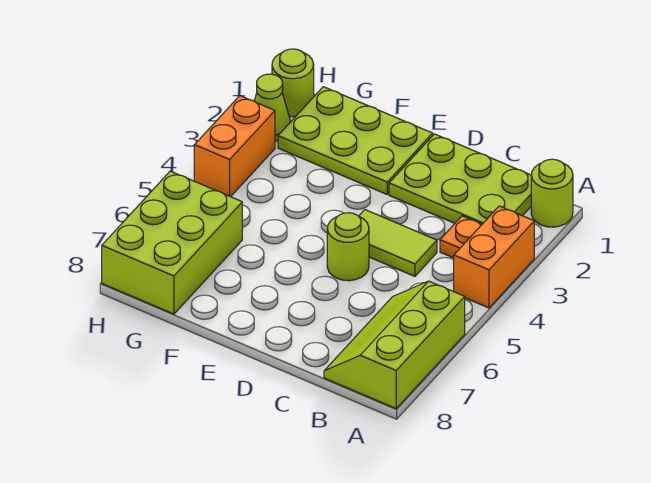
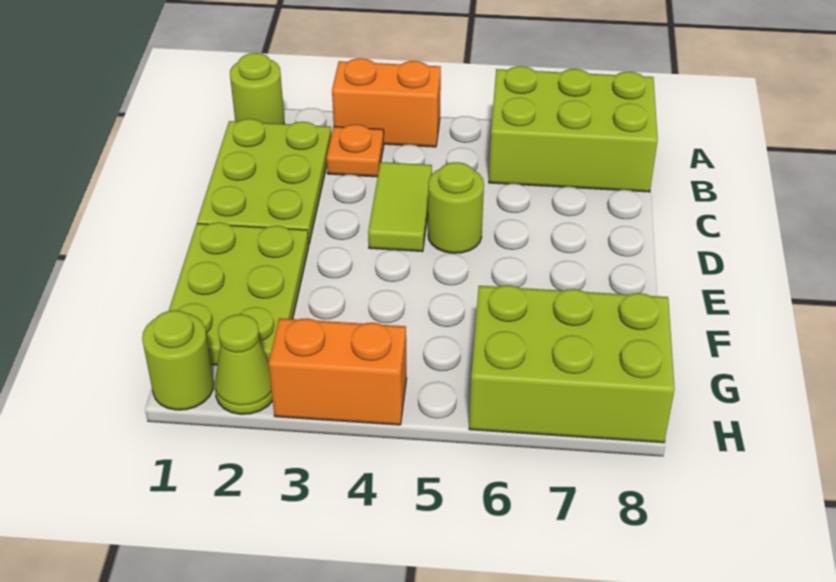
lime 2x3 slope [324,281,465,409] -> lime 2x3 brick [489,66,658,192]

